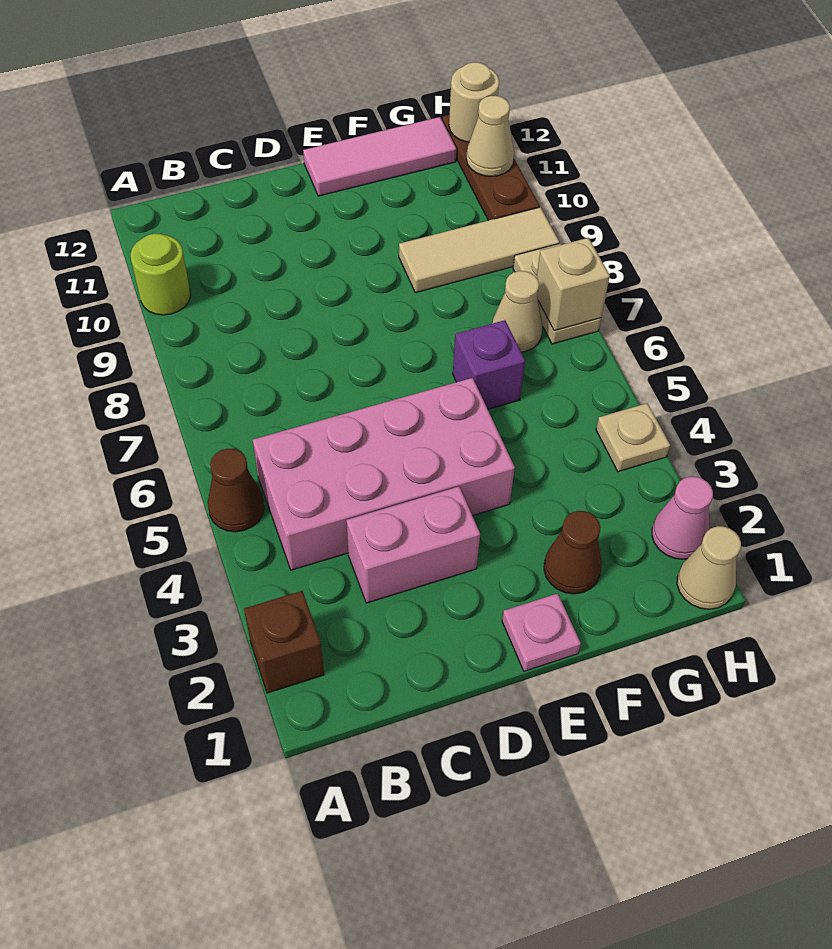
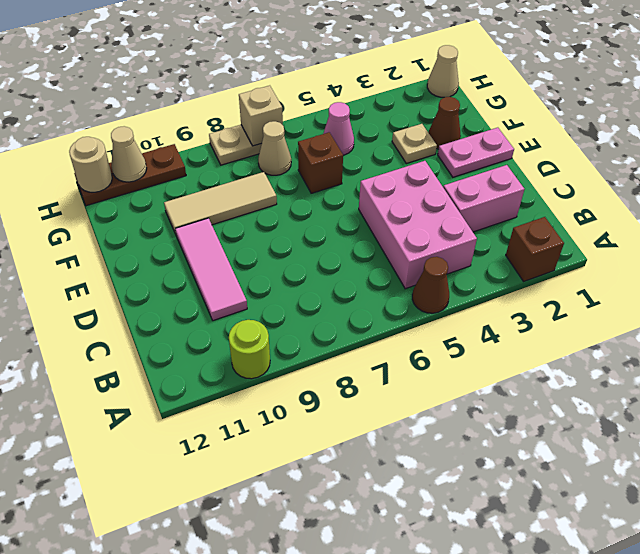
pink 2x4 brick [253,378,515,570] -> pink 2x3 brick [359,161,477,289]
pink 1x2 brick [347,487,480,603] -> pink 1x2 brick turned to [443,165,524,232]
pink 1x1 plate [502,593,581,671] -> pink 1x2 plate [438,128,514,177]
pink 1x3 tile [303,117,456,196] -> pink 1x3 tile moved to [175,218,247,321]
purple 1x1 brick [453,320,525,409] -> brown 1x1 brick [298,132,343,193]
tan 1x3 tile [399,207,559,293] -> tan 1x3 tile turned to [164,172,277,234]
pink 1x1 cone [652,477,713,559] -> pink 1x1 cone moved to [323,102,354,155]
tan 1x1 plate [596,403,670,472] -> tan 1x1 plate moved to [392,124,437,163]

